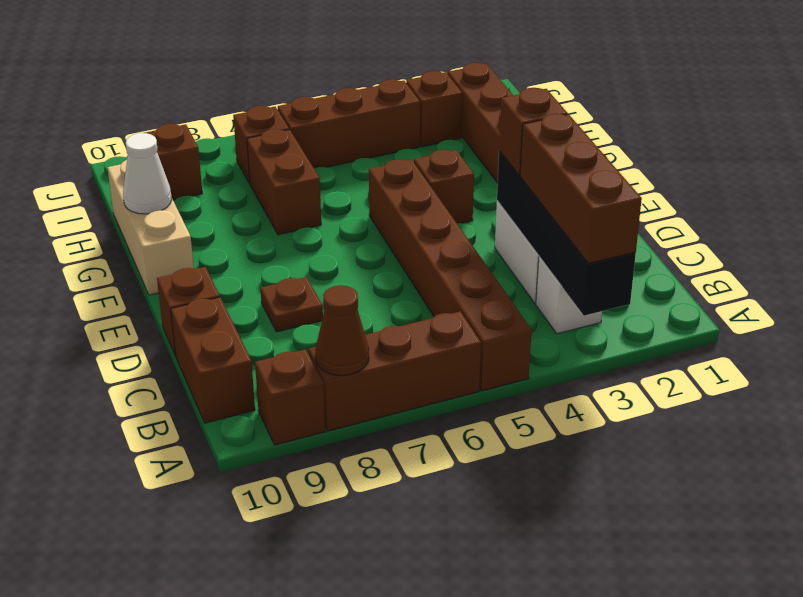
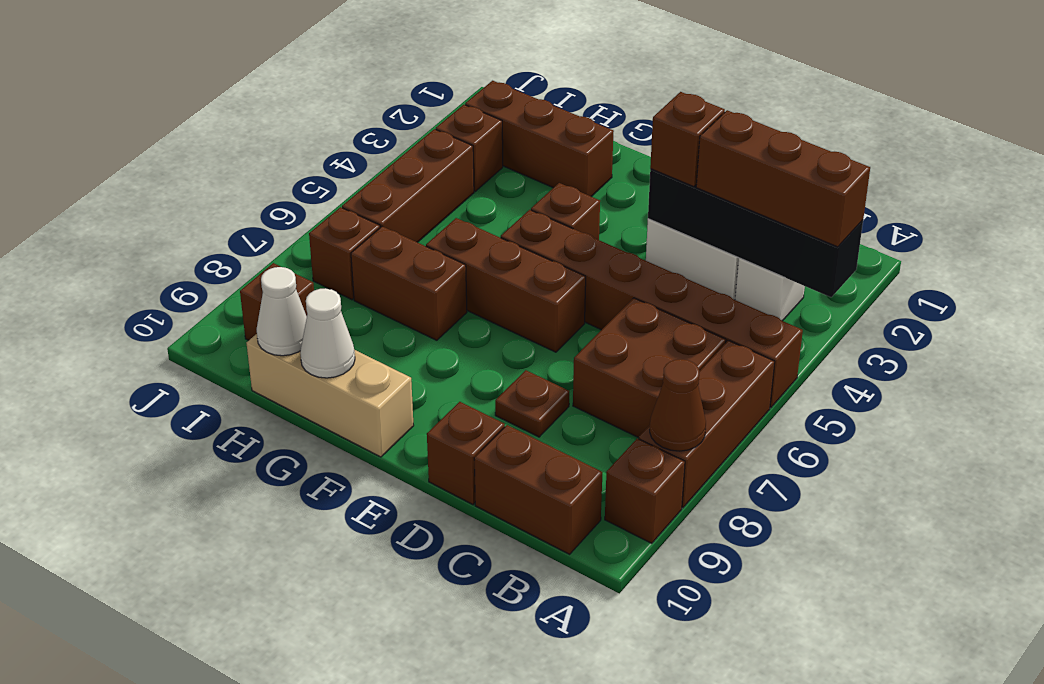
none -> brown 2x2 brick [573,298,726,438]
none -> brown 1x3 brick [426,218,586,352]
none -> white 1x1 cone [257,267,307,356]

